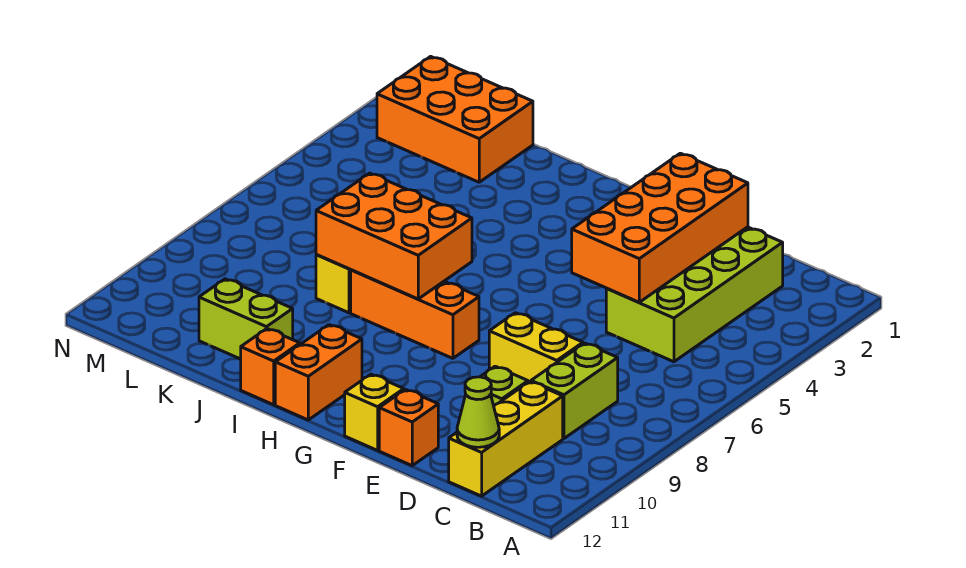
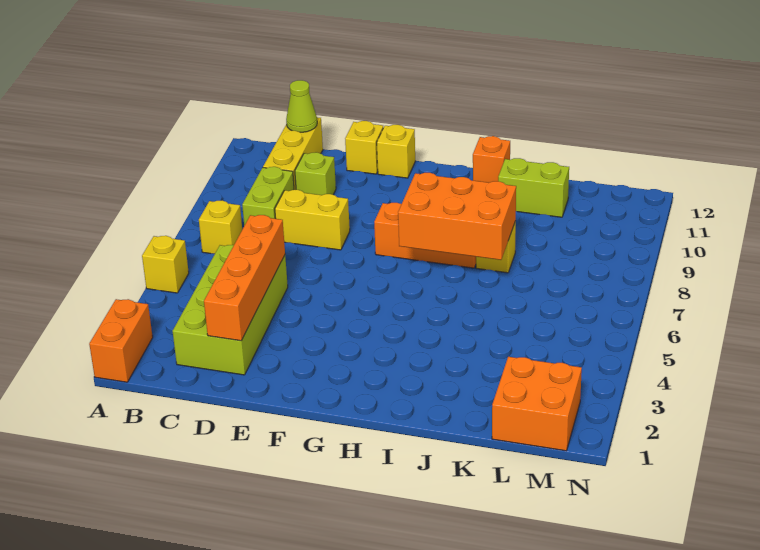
none -> yellow 1x1 brick [142,236,189,293]
none -> yellow 1x1 brick [199,201,242,254]
orange 2x4 brick [572,153,748,302] -> orange 1x4 brick [204,215,285,341]
orange 1x1 brick [379,390,438,466] -> yellow 1x1 brick [345,121,383,174]
orange 1x2 brick [275,325,362,420] -> orange 1x2 brick moved to [89,299,153,382]
orange 2x3 brick [377,56,533,182] -> orange 2x2 brick [492,357,582,451]

